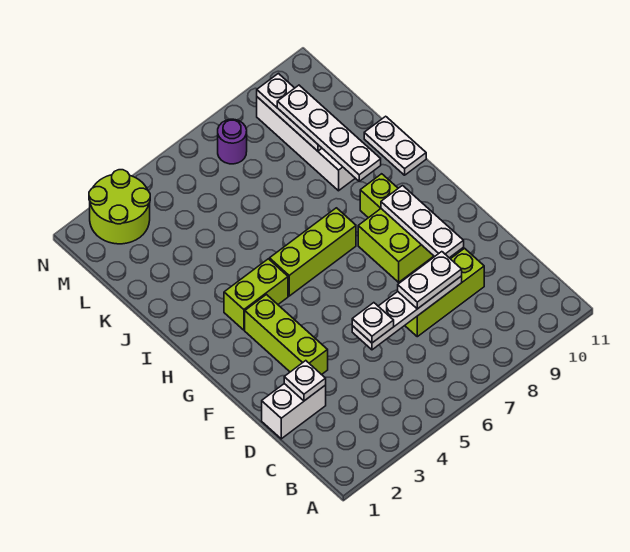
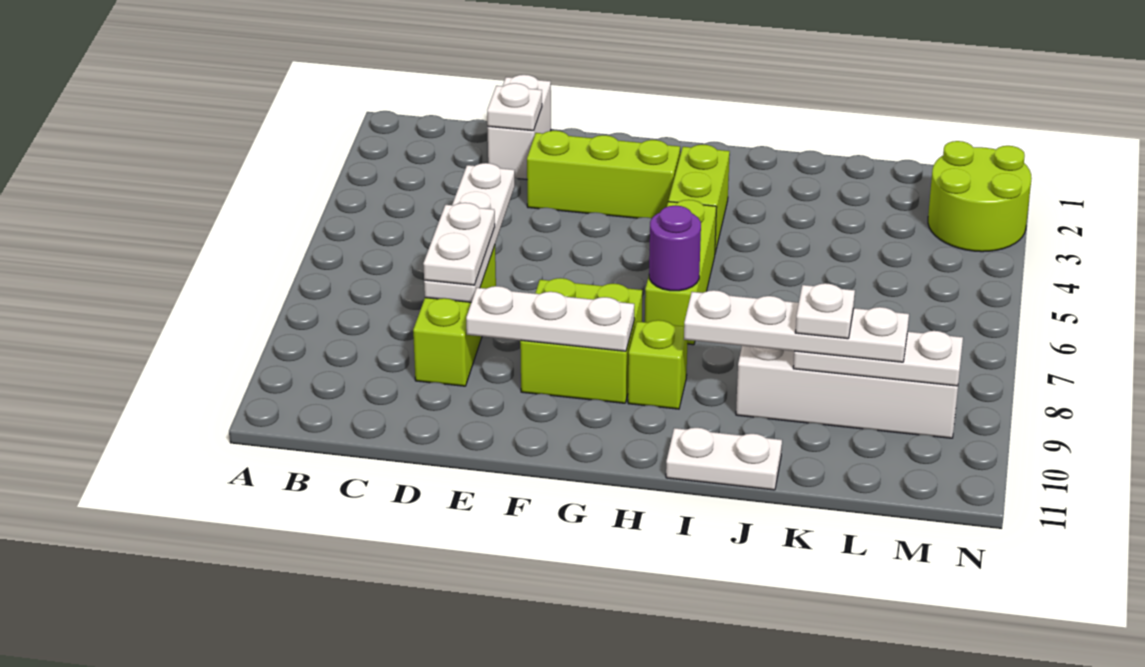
white 1x1 plate [352,303,394,343] -> white 1x1 plate moved to [795,283,855,339]
purple 1x1 round brick [218,119,247,164] -> purple 1x1 round brick moved to [649,206,701,291]

